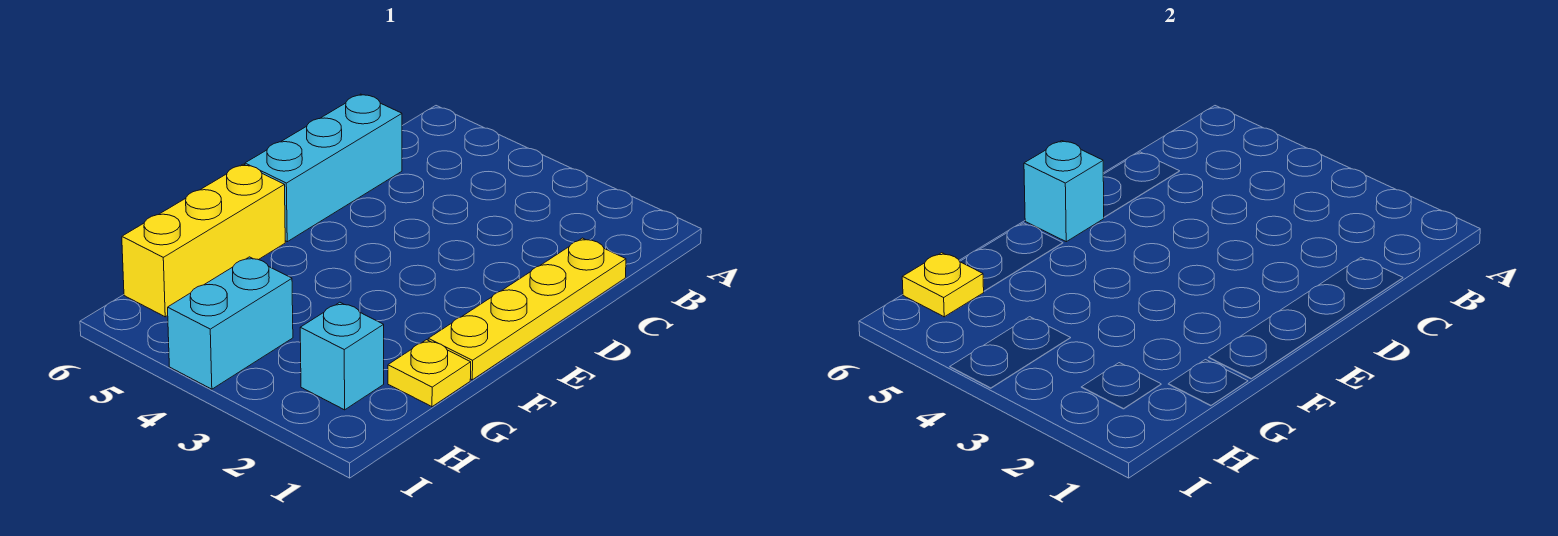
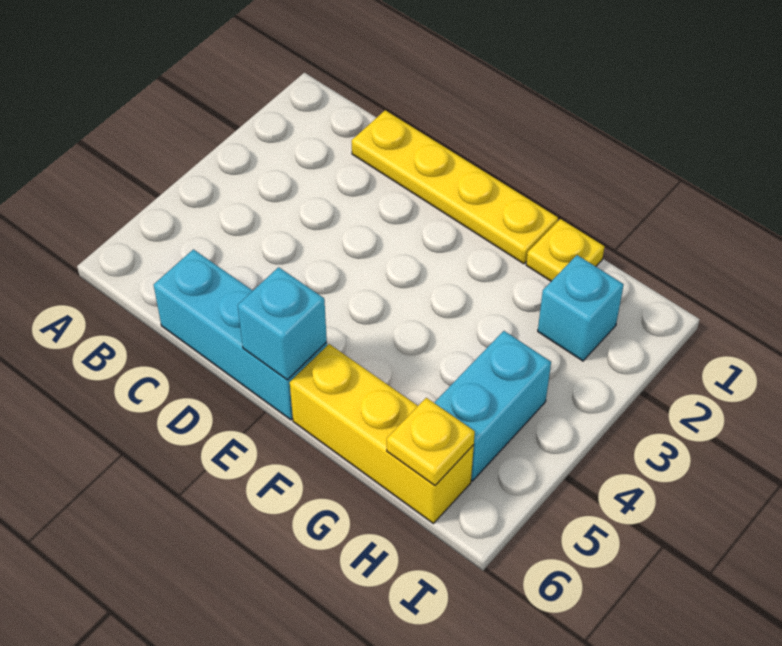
cyan 1x2 brick [168,257,293,389] -> cyan 1x2 brick turned to [434,331,551,481]

